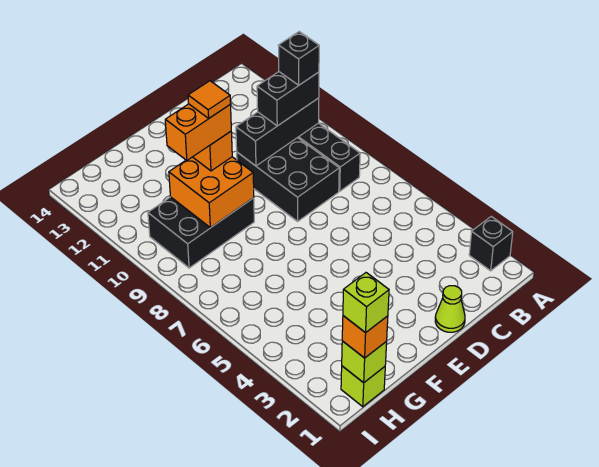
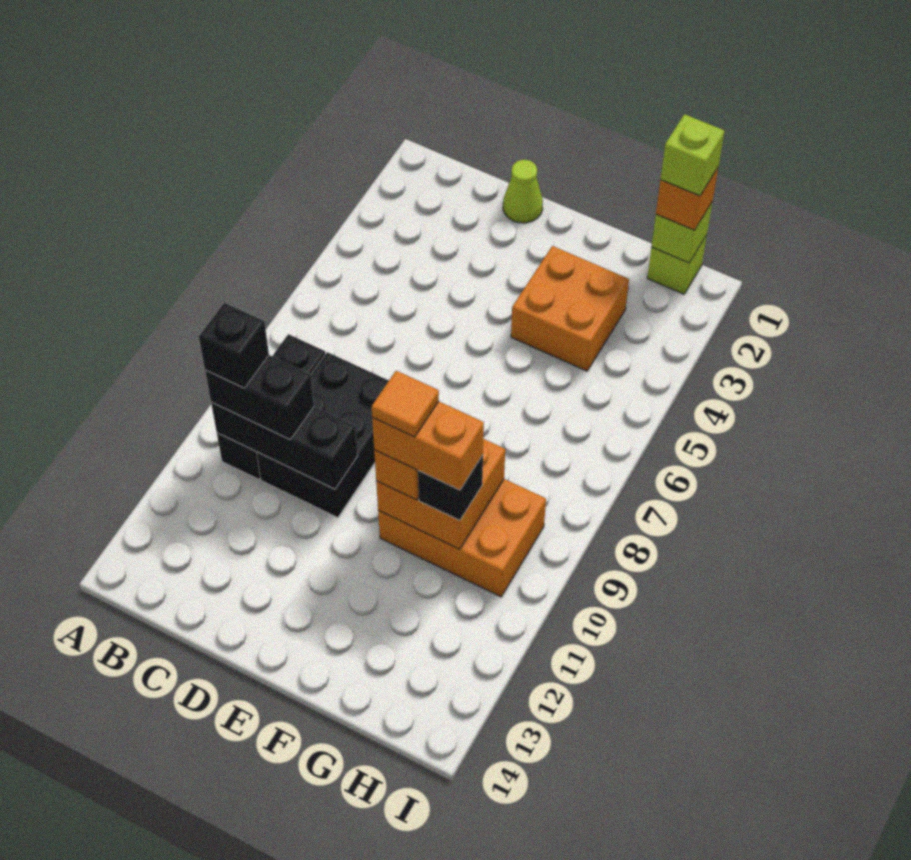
black 1x1 brick [469,217,513,271] -> black 1x1 brick moved to [418,455,483,520]
none -> orange 2x2 brick [511,246,629,371]
black 2x3 brick [148,197,254,268] -> orange 2x3 brick [378,479,546,597]

